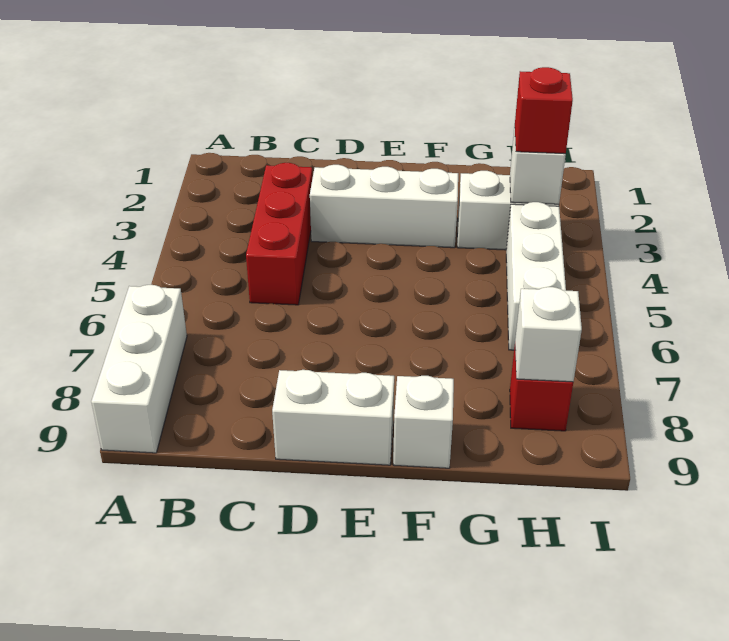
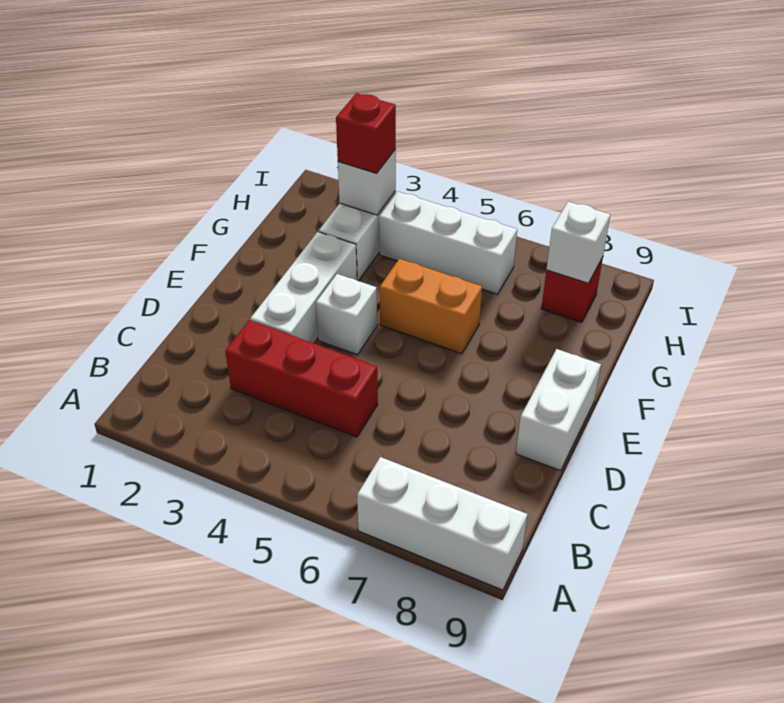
none -> orange 1x2 brick [380,259,482,354]
white 1x1 brick [393,376,454,468] -> white 1x1 brick moved to [316,274,377,355]

